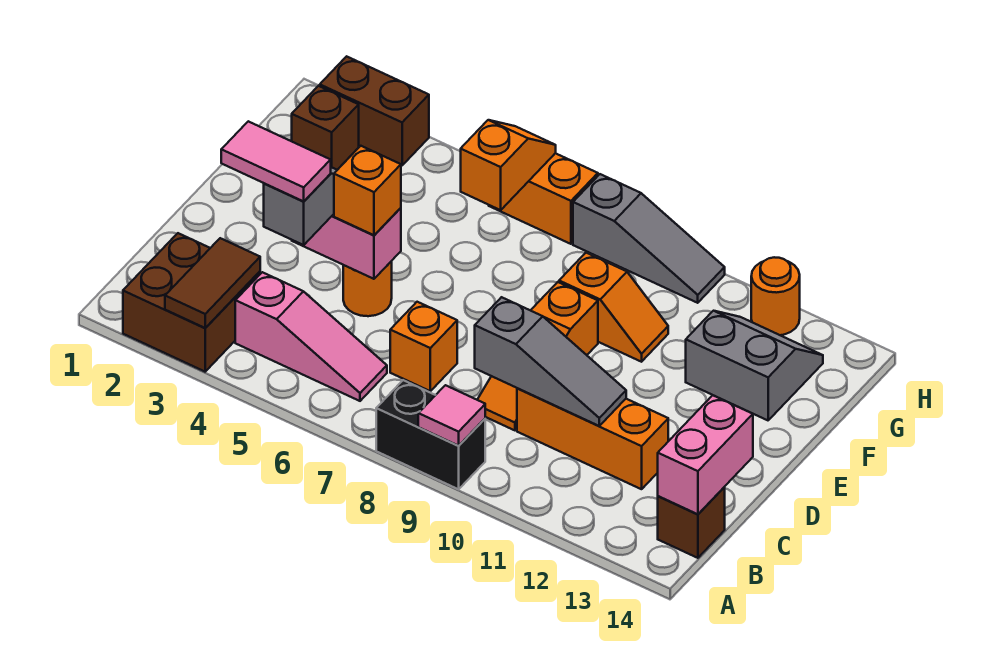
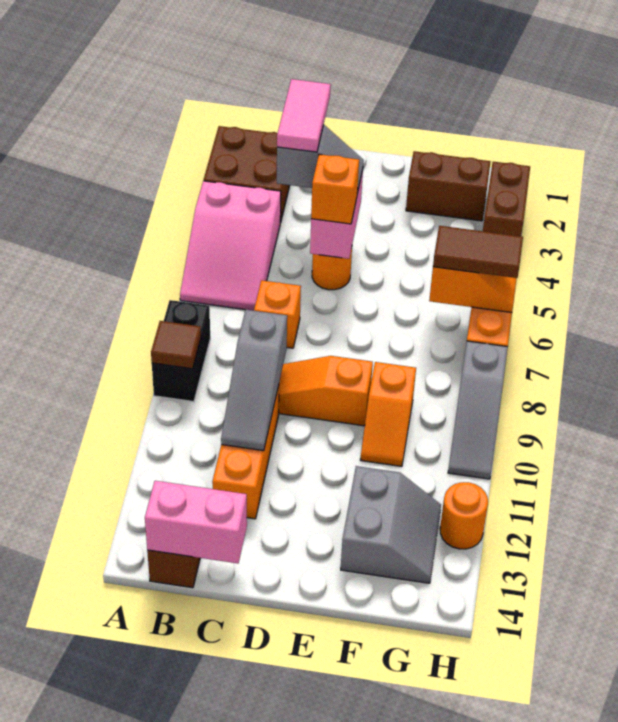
brown 1x2 tile [165,238,260,328] -> brown 1x2 tile moved to [433,226,523,278]
pink 1x1 tile [418,385,485,446] -> brown 1x1 tile [151,321,201,369]
pink 1x3 slope [235,272,387,401] -> pink 2x3 slope [180,181,281,311]
brown 1x1 brick [292,86,359,170] -> brown 1x2 brick [406,151,491,221]

